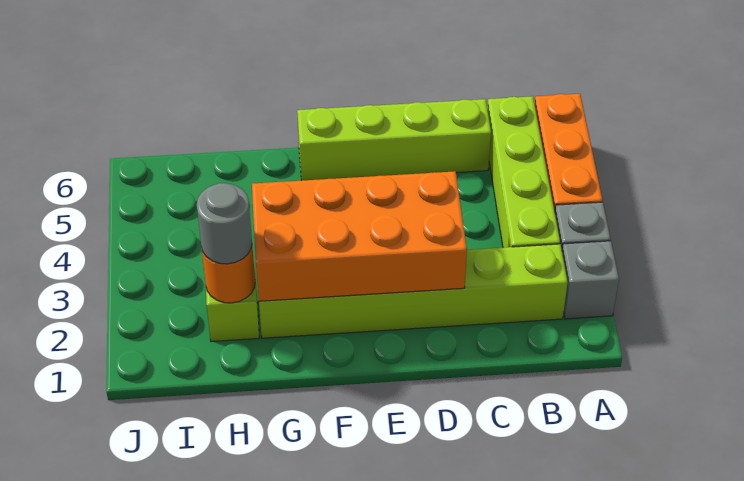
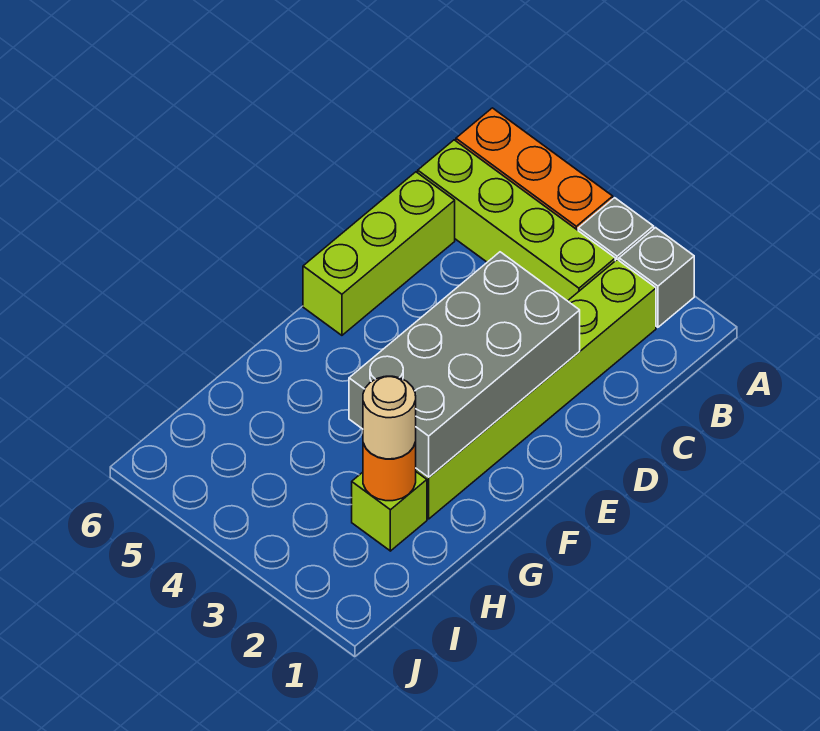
lime 1x4 brick [297,99,491,181] -> lime 1x3 brick [303,172,455,335]
orange 2x4 brick [252,171,467,301] -> grey 2x4 brick [349,252,580,477]
grey 1x1 round brick [197,183,252,264] -> tan 1x1 round brick [363,376,416,459]

